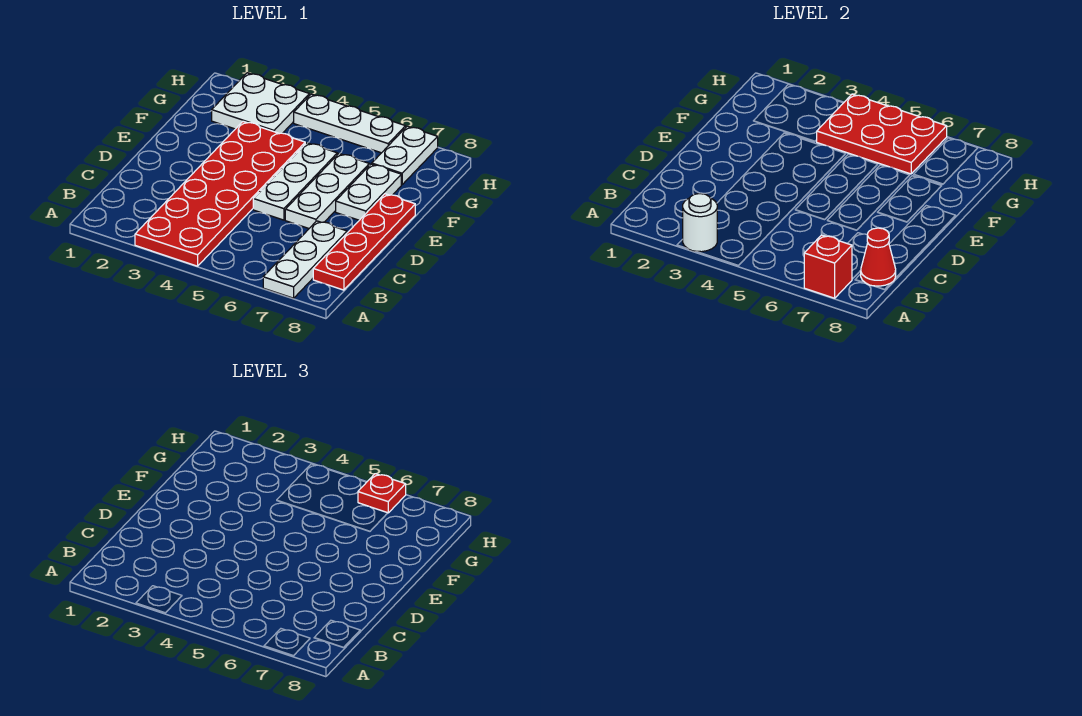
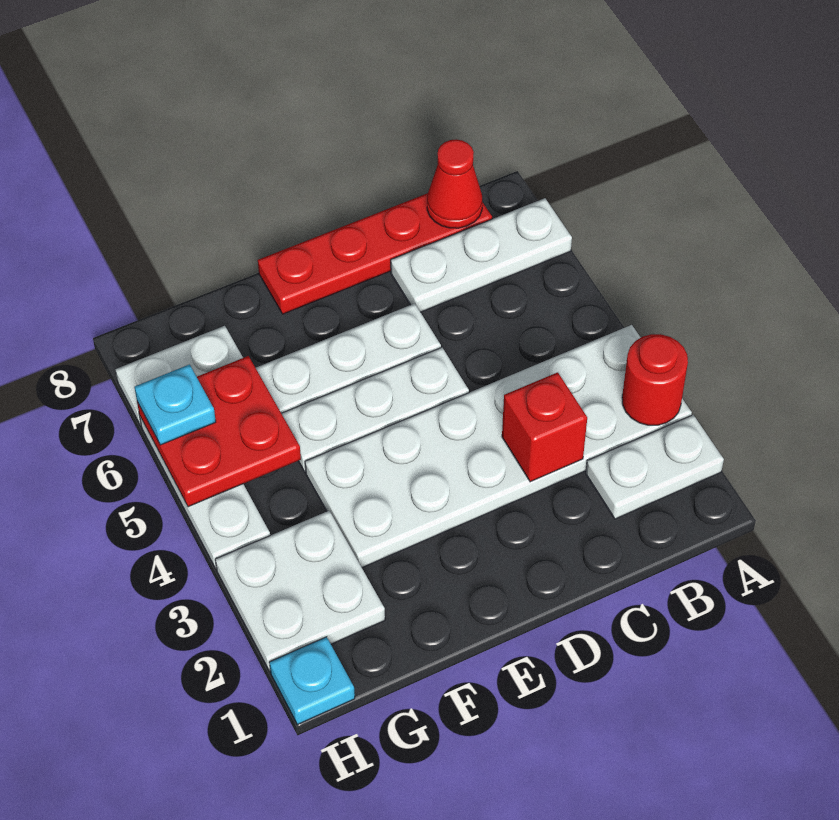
red 2x6 plate [135,121,305,266] -> white 2x6 plate [305,325,692,568]
white 1x1 round brick [683,194,717,252] -> red 1x1 round brick [622,334,688,425]
red 1x1 brick [804,235,852,298] -> red 1x1 brick moved to [502,372,587,482]
white 1x2 plate [336,164,401,220] -> white 1x2 plate moved to [586,415,724,519]
red 2x3 plate [817,94,947,174] -> red 2x2 plate [137,356,301,507]
none -> cyan 1x1 plate [269,637,355,725]
red 1x1 plate [358,474,406,513] -> cyan 1x1 plate [134,365,216,445]

